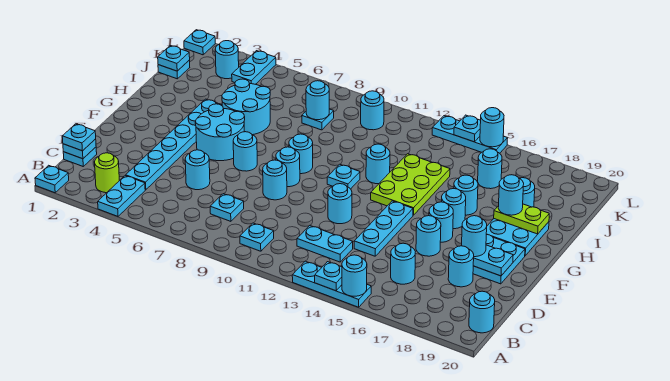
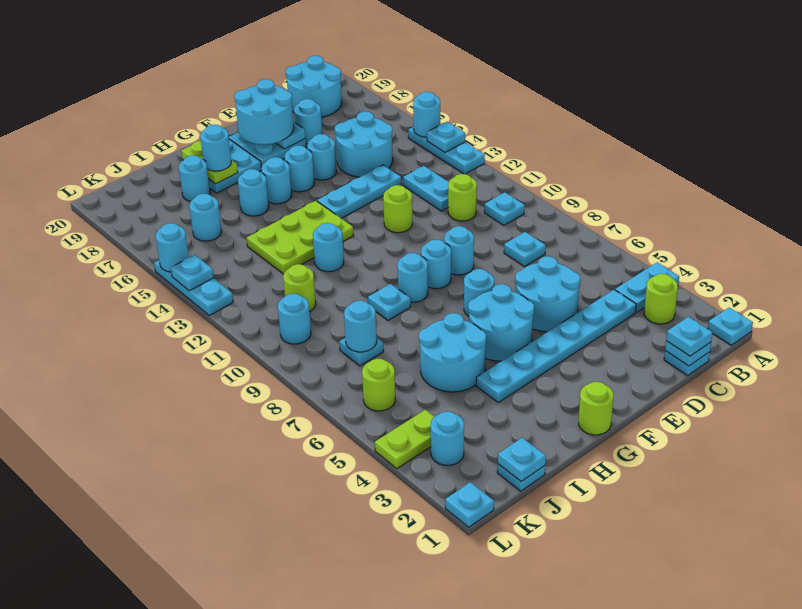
cyan 1x1 round brick [469,291,495,333] -> cyan 2x2 round brick [286,56,342,117]
none -> lime 1x1 round brick [448,174,477,221]
cyan 1x1 round brick [391,243,415,284] -> cyan 2x2 round brick [335,112,393,177]
cyan 1x1 round brick [185,150,210,190] -> cyan 2x2 round brick [515,256,580,332]
cyan 1x1 round brick [328,184,352,224] -> lime 1x1 round brick [383,185,412,233]
cyan 1x1 round brick [462,216,487,257] -> cyan 2x2 round brick [234,79,294,144]
none -> lime 1x1 round brick [579,382,613,435]
cyan 1x1 plate [327,164,360,189] -> cyan 1x1 plate moved to [368,284,411,320]
none -> lime 1x1 round brick [283,264,316,312]
cyan 1x2 plate [232,51,276,84] -> lime 1x2 plate [375,410,434,469]
none -> lime 1x1 round brick [362,359,395,411]

